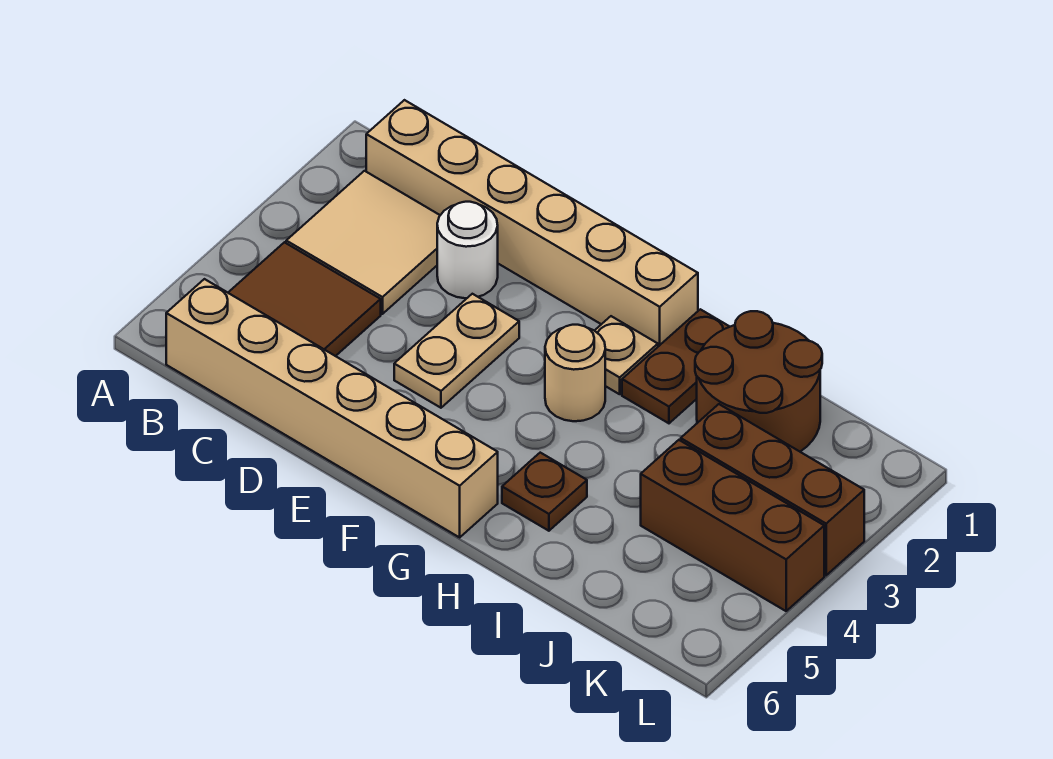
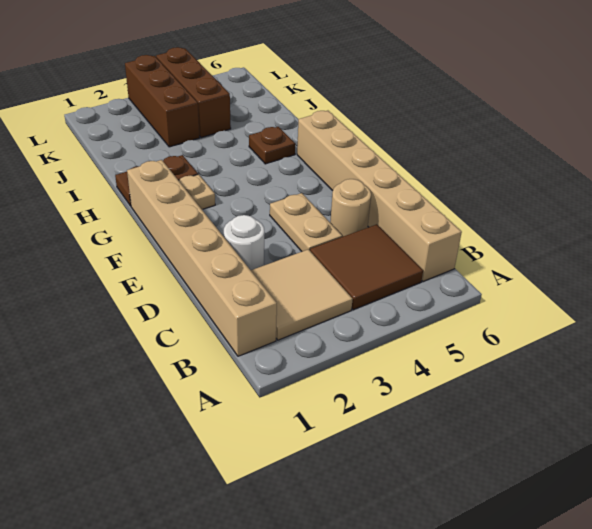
tan 1x2 plate [394,294,519,408] -> tan 1x2 plate turned to [270,193,342,251]
tan 1x1 round brick [545,325,605,421] -> tan 1x1 round brick moved to [330,179,371,237]
brown 2x2 round brick [695,311,822,452] -> none

